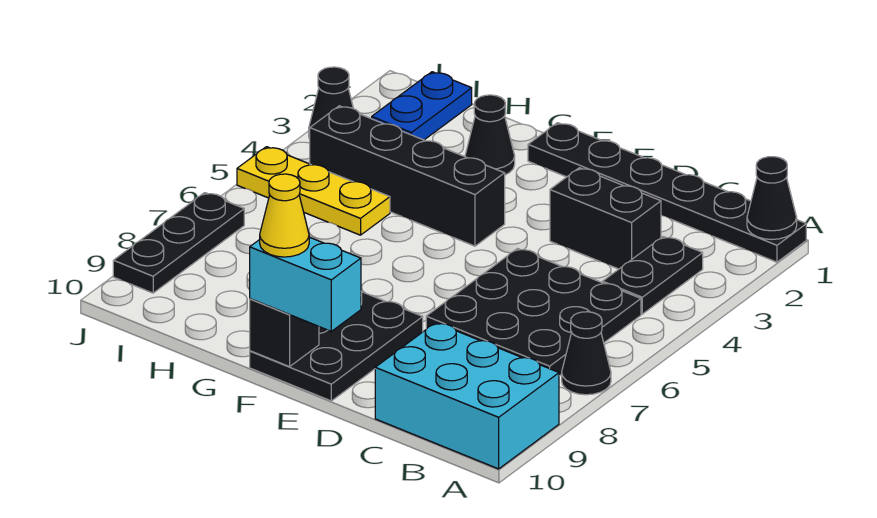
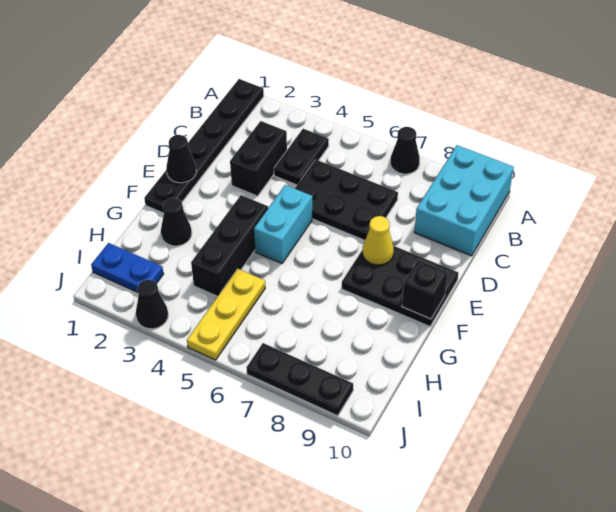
black 1x1 cone [747,157,797,240] -> black 1x1 cone moved to [166,135,196,183]
black 1x2 plate [603,237,703,314] -> black 1x2 plate turned to [274,129,329,185]
black 3x3 plate [426,249,641,376] -> black 2x3 plate [295,159,398,240]
cyan 1x2 brick [250,237,361,331] -> cyan 1x2 brick moved to [254,185,312,263]
black 1x4 brick [310,106,505,246] -> black 1x3 brick [191,195,268,296]
yellow 1x1 cone [260,174,309,257] -> yellow 1x1 cone moved to [363,216,394,265]

